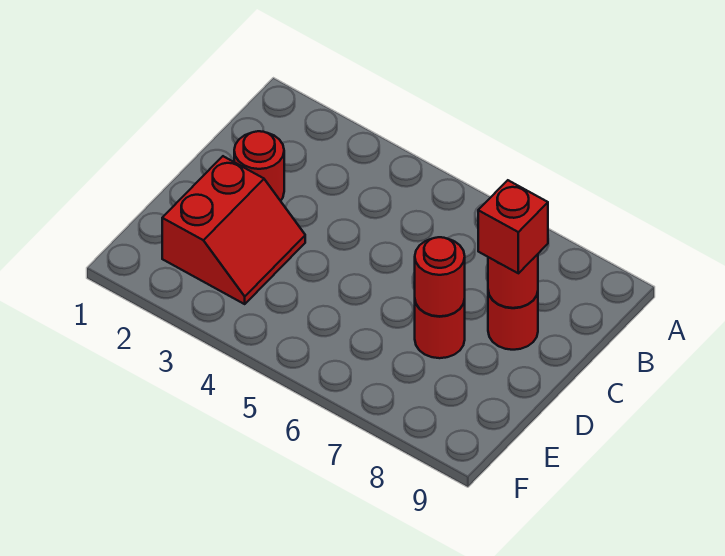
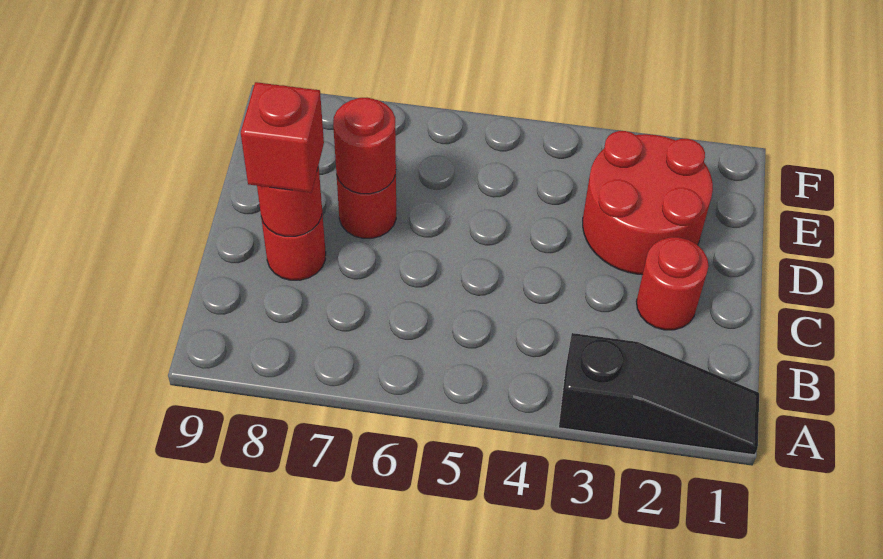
none -> black 1x3 slope [559,333,759,455]
red 2x2 slope [162,156,305,304] -> red 2x2 round brick [583,131,713,275]

